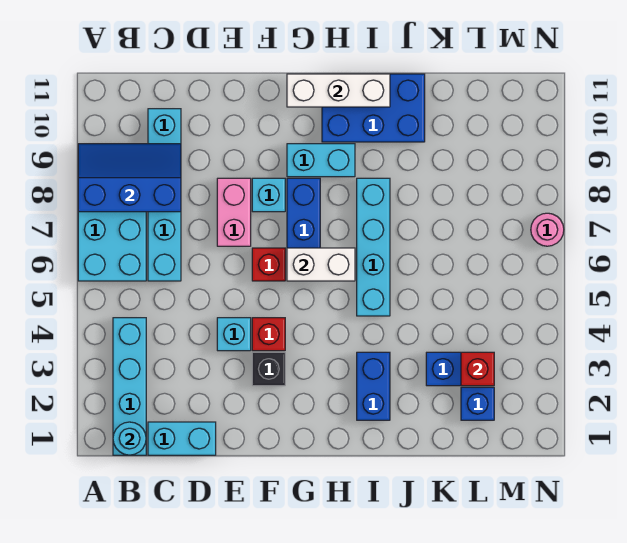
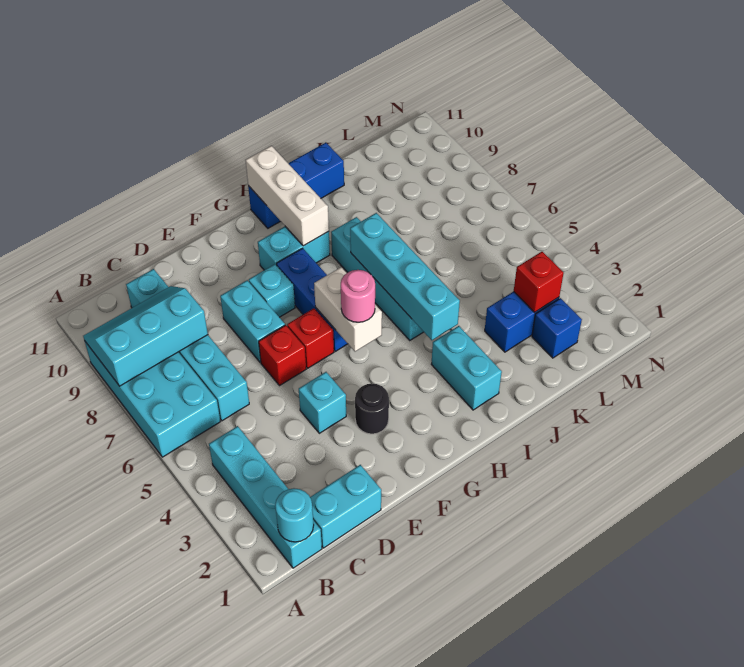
blue 2x3 slope [78,144,181,212] -> cyan 2x3 slope [83,286,208,386]
pink 1x2 brick [217,178,251,246] -> cyan 1x2 brick [220,280,285,362]
black 1x1 brick [252,352,285,386] -> black 1x1 round brick [355,384,389,434]
red 1x1 brick [252,318,285,351] -> red 1x1 brick moved to [259,325,306,386]
white 1x2 brick [287,248,355,281] -> white 1x2 brick turned to [314,267,382,352]
white 1x3 brick [287,74,390,107] -> white 1x3 brick turned to [246,146,329,246]
blue 2x3 brick [322,74,425,142] -> blue 1x3 brick [248,143,344,228]
blue 1x2 brick [357,352,390,420] -> cyan 1x2 brick [431,326,502,410]
none -> cyan 1x4 brick [350,213,460,340]
pink 1x1 round brick [531,213,564,246] -> pink 1x1 round brick moved to [341,270,375,322]

